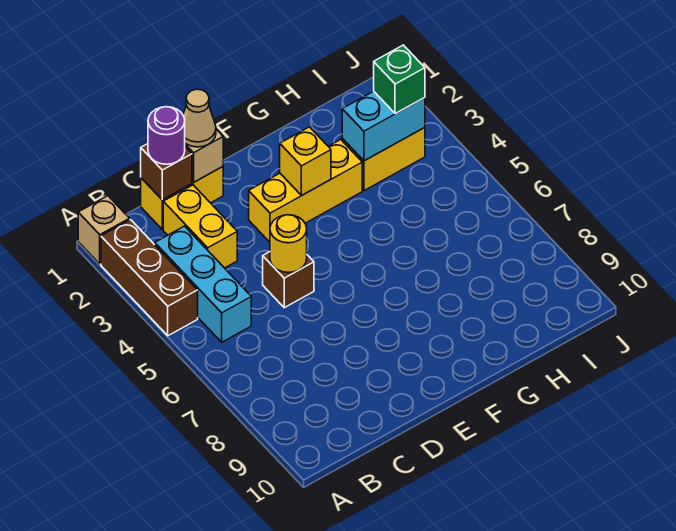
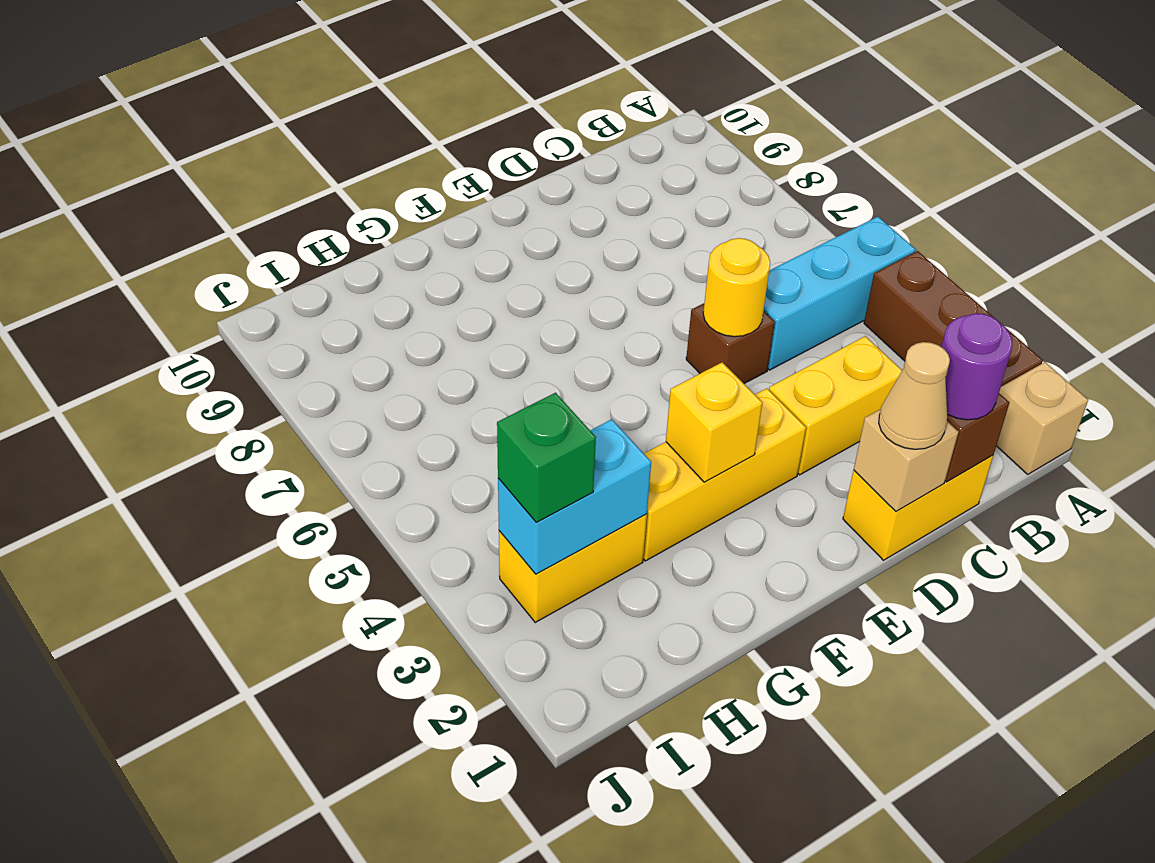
cyan 1x3 brick [155,226,251,342] -> cyan 1x3 brick turned to [764,217,916,370]
yellow 1x2 brick [163,185,237,268] -> yellow 1x2 brick turned to [769,336,902,475]

